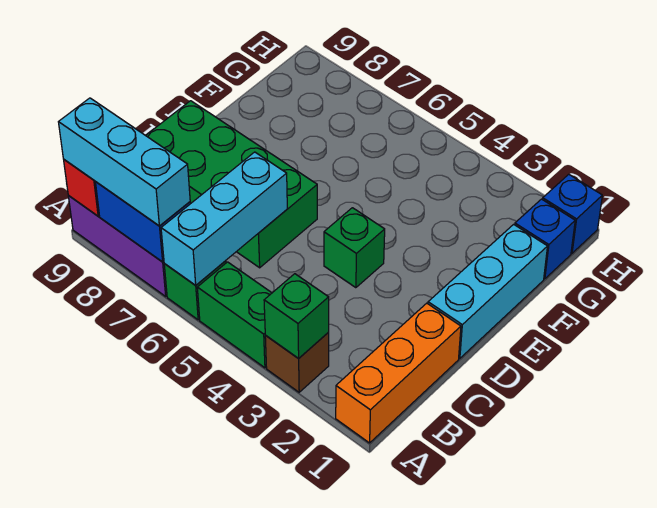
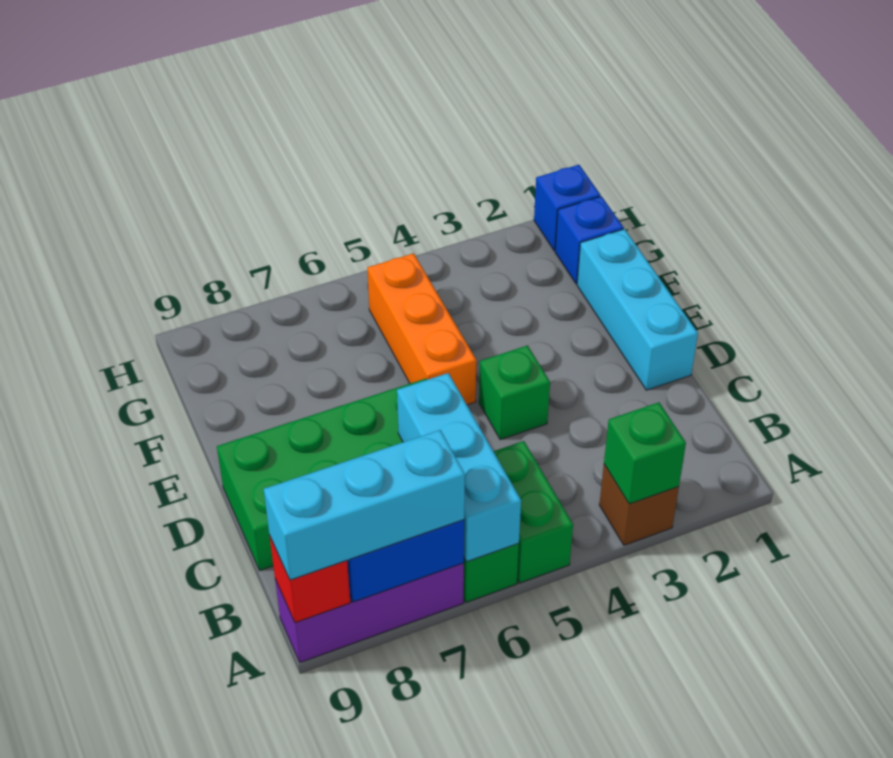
orange 1x3 brick [336,303,461,443] -> orange 1x3 brick moved to [367,253,476,405]
green 1x2 brick [197,262,272,368] -> green 1x2 brick turned to [493,441,573,583]

